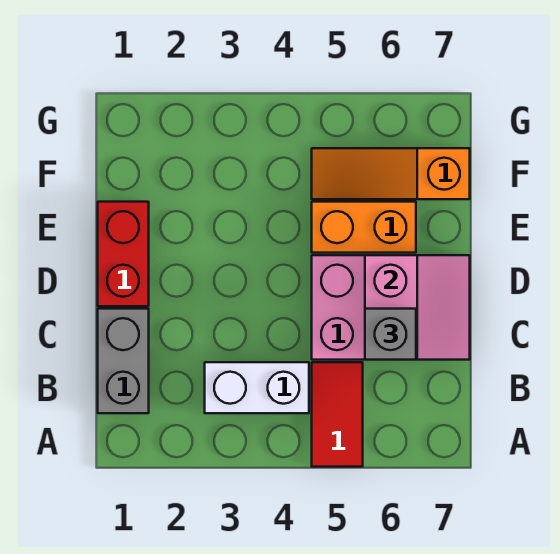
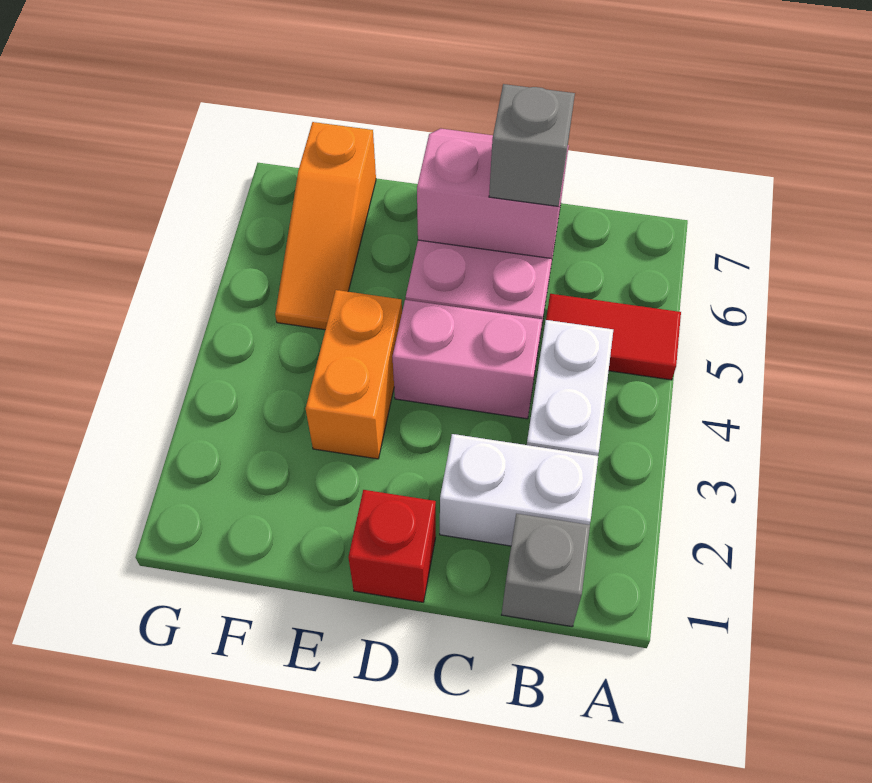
grey 1x2 brick [98,309,149,413] -> grey 1x1 brick [502,514,590,627]
none -> white 1x2 brick [440,434,598,546]
none -> pink 1x2 brick [393,300,542,419]
red 1x2 brick [98,202,149,306] -> red 1x1 brick [348,490,436,602]
orange 1x2 brick [312,202,416,253] -> orange 1x2 brick moved to [306,290,402,459]

